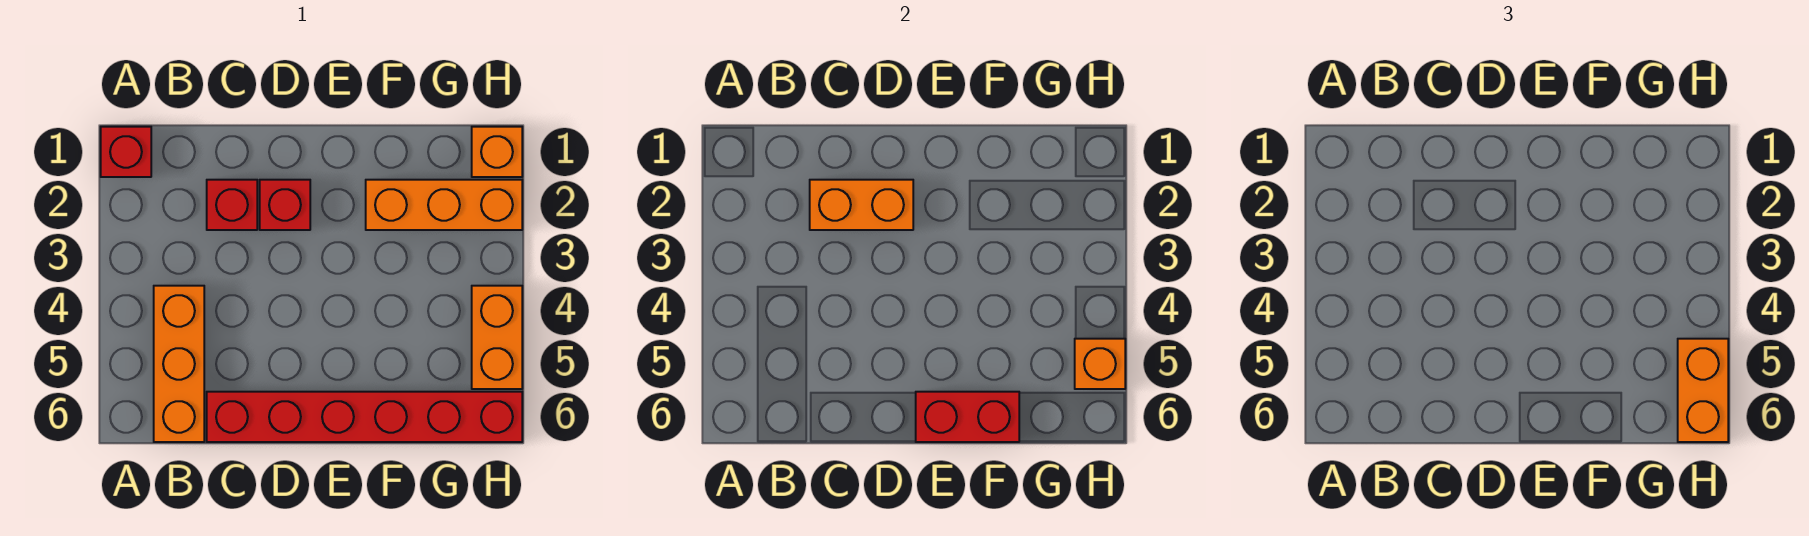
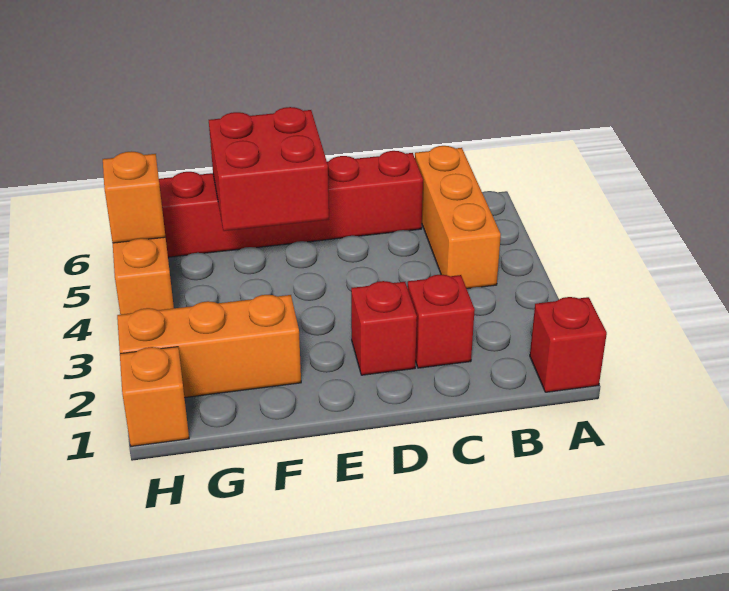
orange 1x2 brick [810,180,913,230] -> none
red 1x2 brick [916,392,1019,442] -> red 2x2 brick [209,107,329,231]
orange 1x2 brick [1678,339,1728,442] -> none

